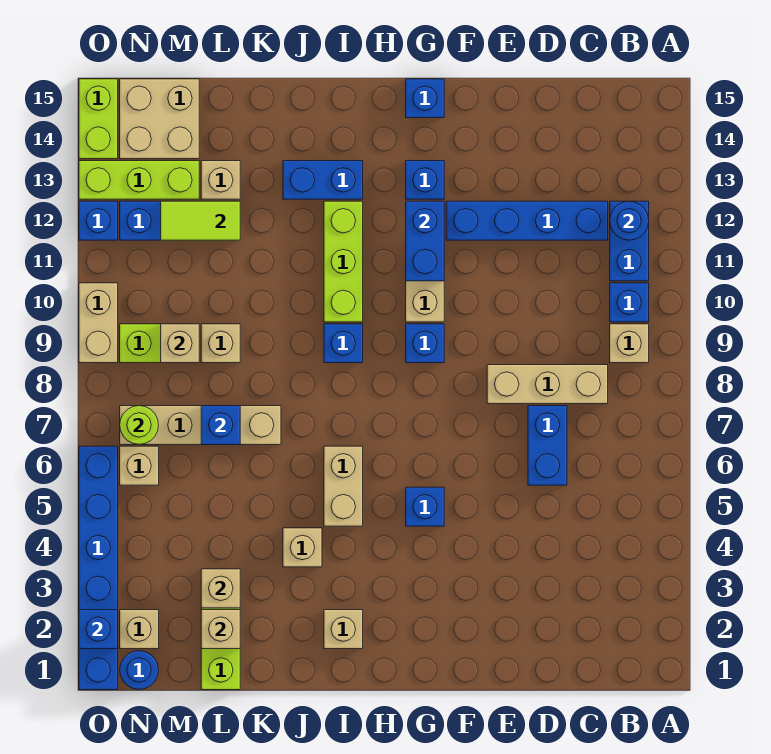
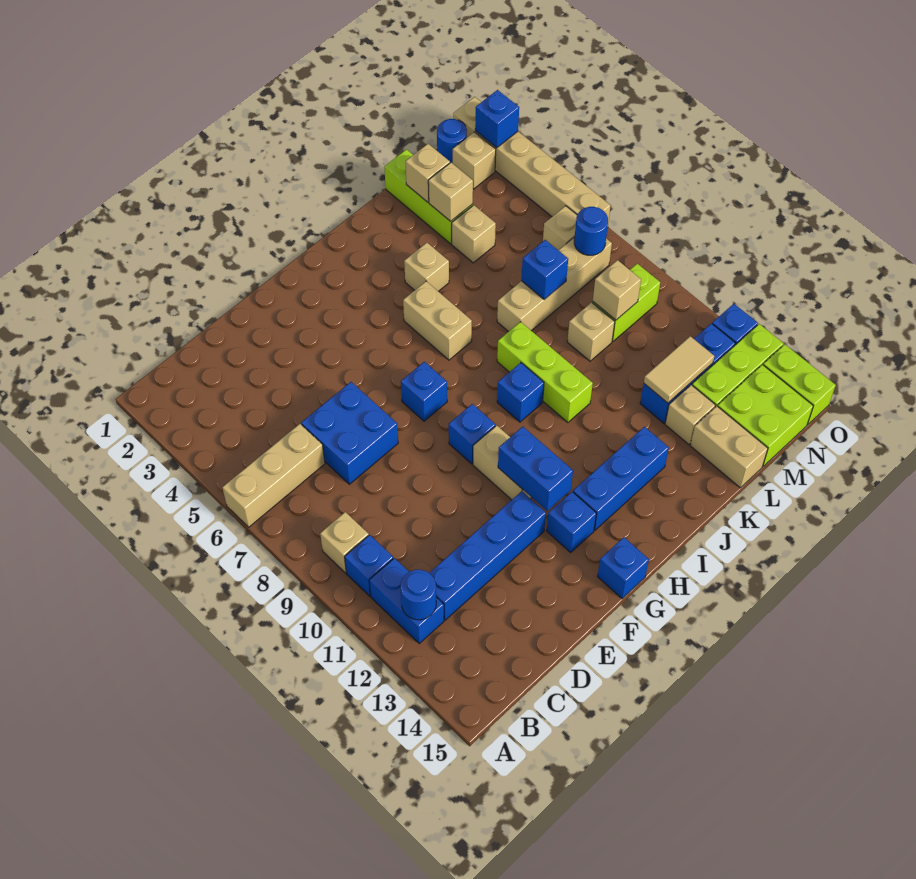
tan 1x3 brick [487,365,608,404] -> tan 1x3 brick moved to [222,424,325,527]
blue 1x2 brick [528,406,567,485] -> blue 2x2 brick [301,382,398,484]
blue 1x1 brick [406,487,444,526] -> blue 1x1 brick moved to [401,362,447,421]
tan 1x1 brick [324,610,363,649] -> tan 1x1 brick moved to [452,205,496,263]
lime 1x3 brick [324,201,363,322] -> lime 1x3 brick moved to [497,322,593,422]
blue 1x2 brick [283,161,363,199] -> blue 1x3 brick [573,427,669,530]
lime 1x2 tile [161,201,240,240] -> tan 1x2 tile [644,336,714,403]
tan 2x2 brick [120,79,199,159] -> lime 2x2 brick [718,365,813,466]
lime 1x1 round brick [120,406,158,444] -> blue 1x1 round brick [574,207,608,255]
blue 1x6 brick [79,446,118,690] -> tan 1x6 brick [453,97,611,228]
tan 1x2 brick [79,283,118,363] -> tan 1x2 brick moved to [690,406,768,488]

